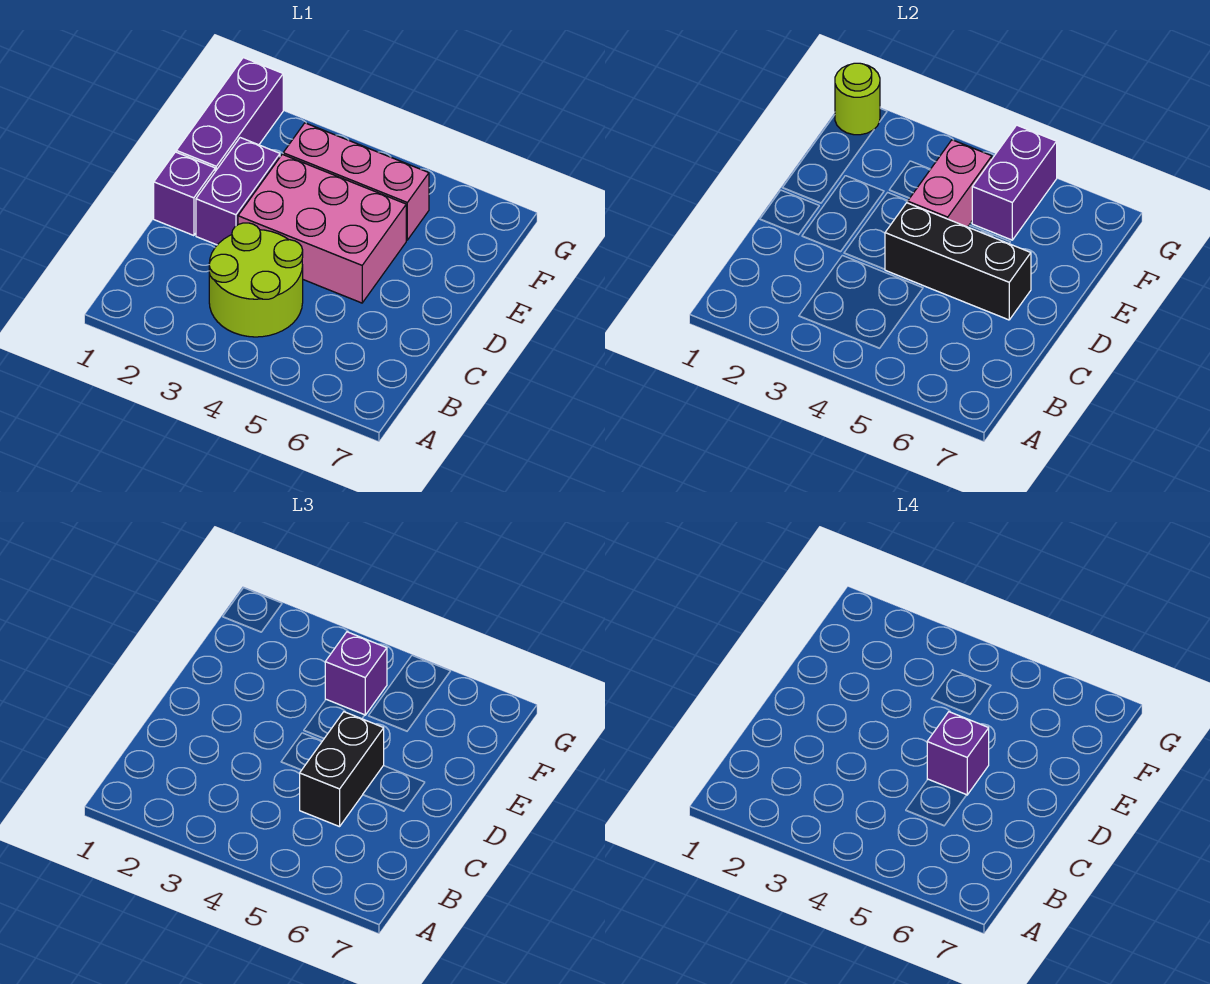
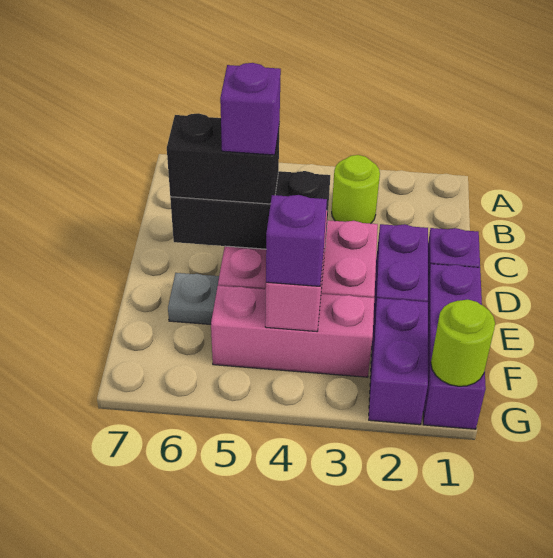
lime 2x2 round brick [209,223,303,337] -> lime 1x1 round brick [332,155,380,224]
black 1x2 brick [300,712,384,827] -> black 1x2 brick turned to [167,113,280,204]
none -> grey 1x1 plate [168,273,219,324]
purple 1x2 brick [972,125,1057,240] -> purple 1x2 brick moved to [369,298,428,425]

